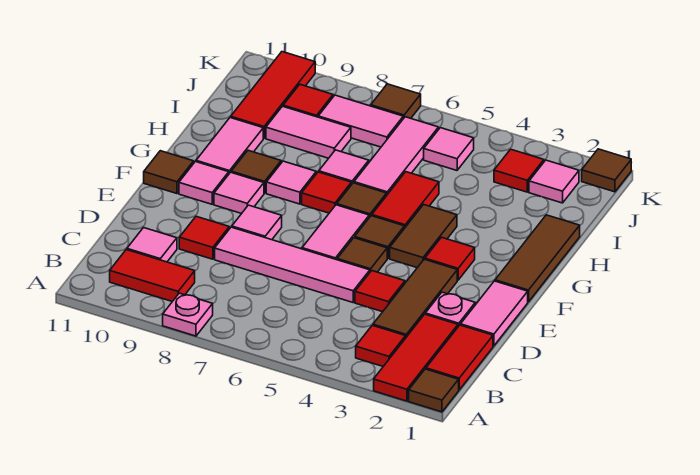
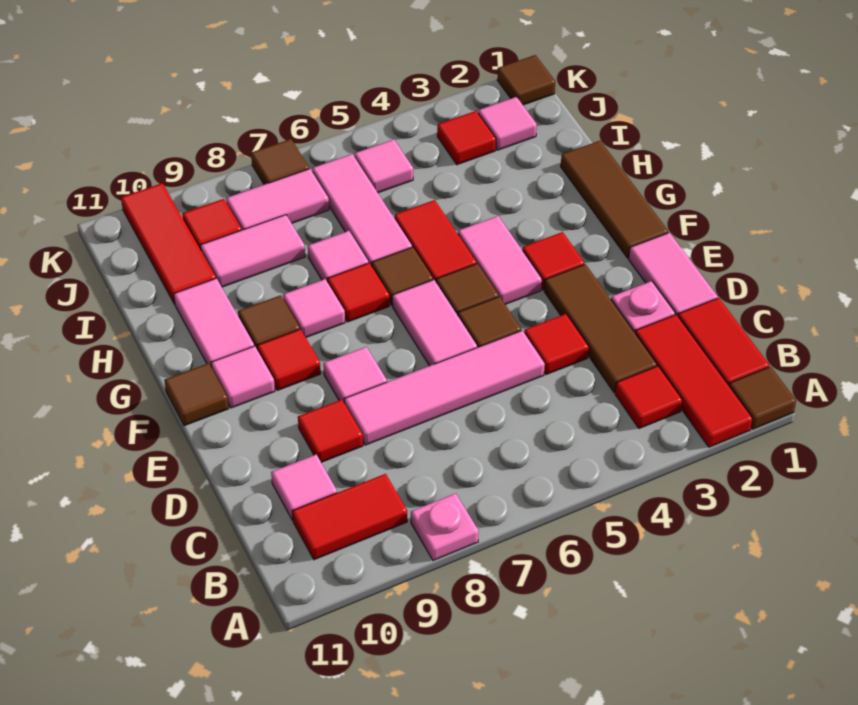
brown 1x2 tile [390,205,457,268] -> pink 1x2 tile [458,216,542,304]
pink 1x1 tile [214,172,264,214] -> red 1x1 tile [257,329,321,390]

